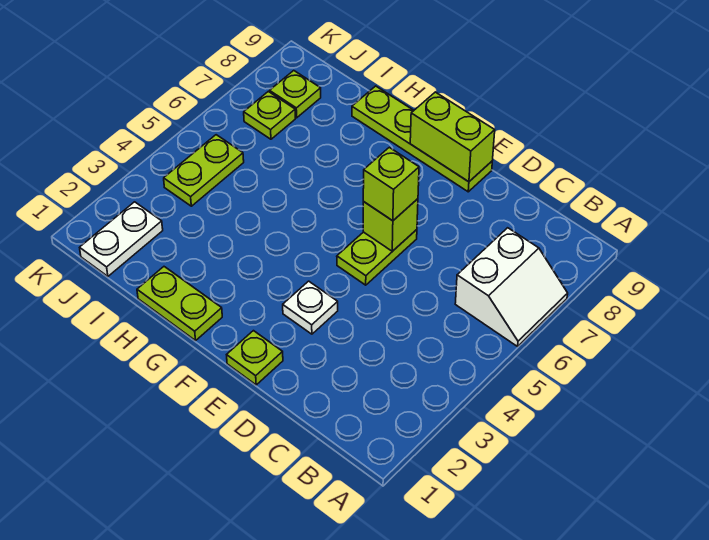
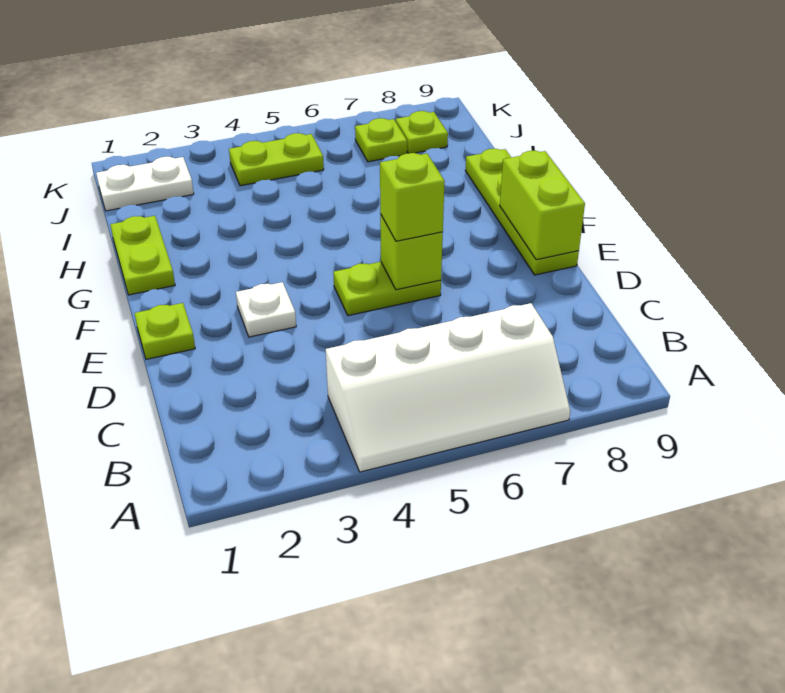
white 2x2 slope [455,228,568,346] -> white 2x4 slope [326,303,570,472]

